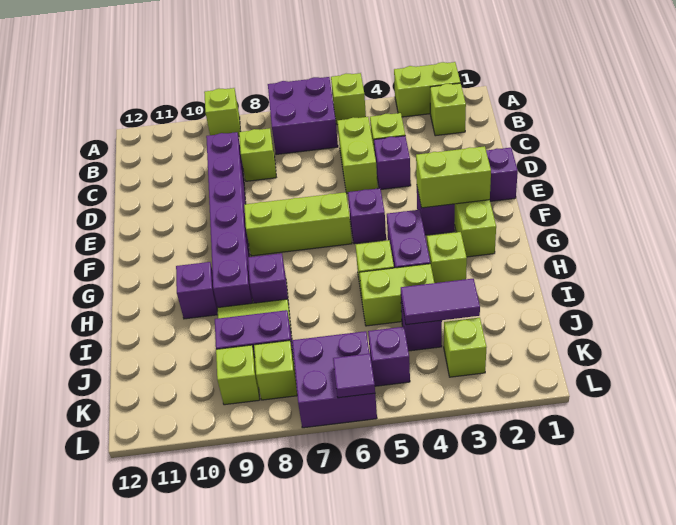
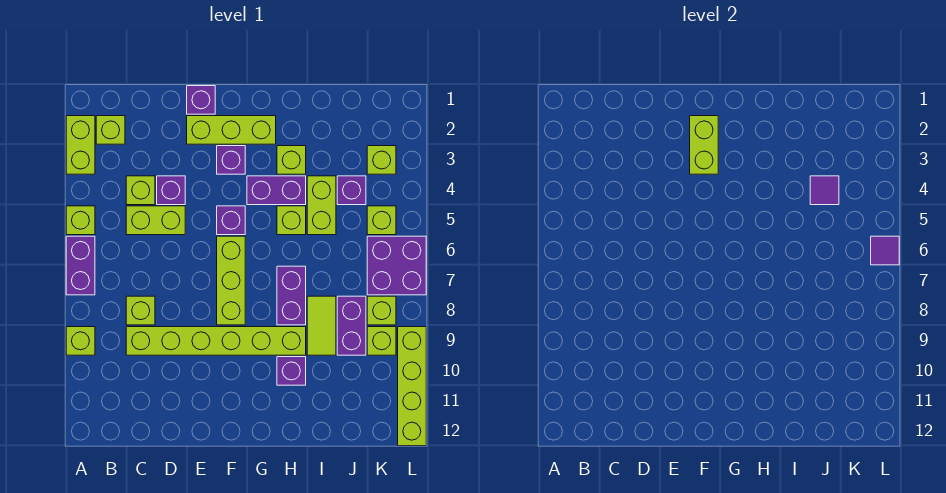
purple 2x2 brick [268,77,338,154] -> purple 1x2 brick [66,236,95,295]
purple 1x6 brick [206,132,253,307] -> lime 1x6 brick [126,327,306,355]
purple 1x1 brick [248,253,288,303] -> purple 1x2 brick [277,266,306,325]
purple 1x2 tile [401,279,480,325] -> purple 1x1 tile [810,176,839,205]
purple 1x1 brick [368,327,410,386] -> lime 1x1 brick [367,206,396,235]
none -> lime 1x4 brick [398,327,426,446]

